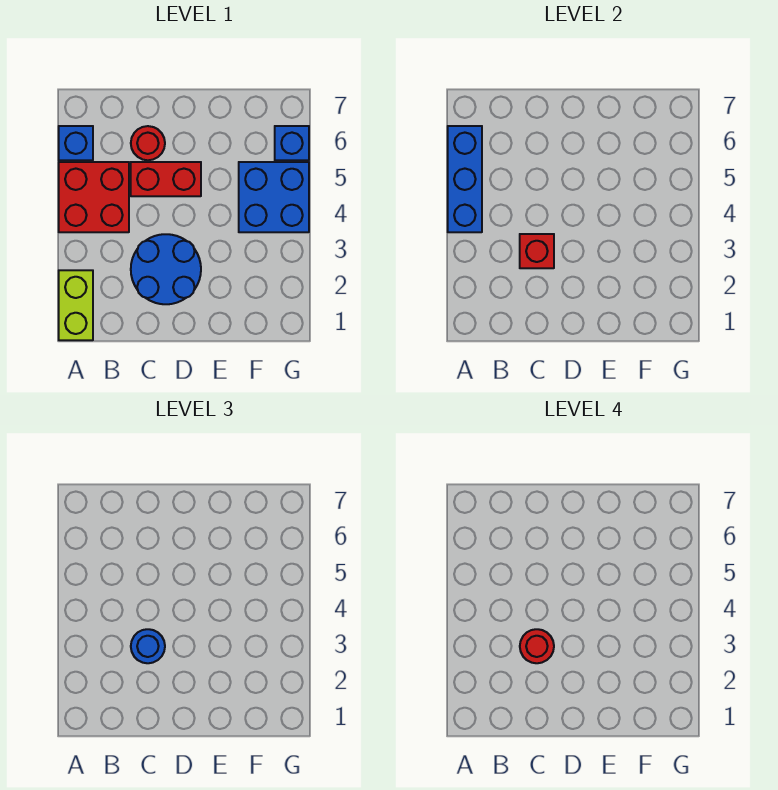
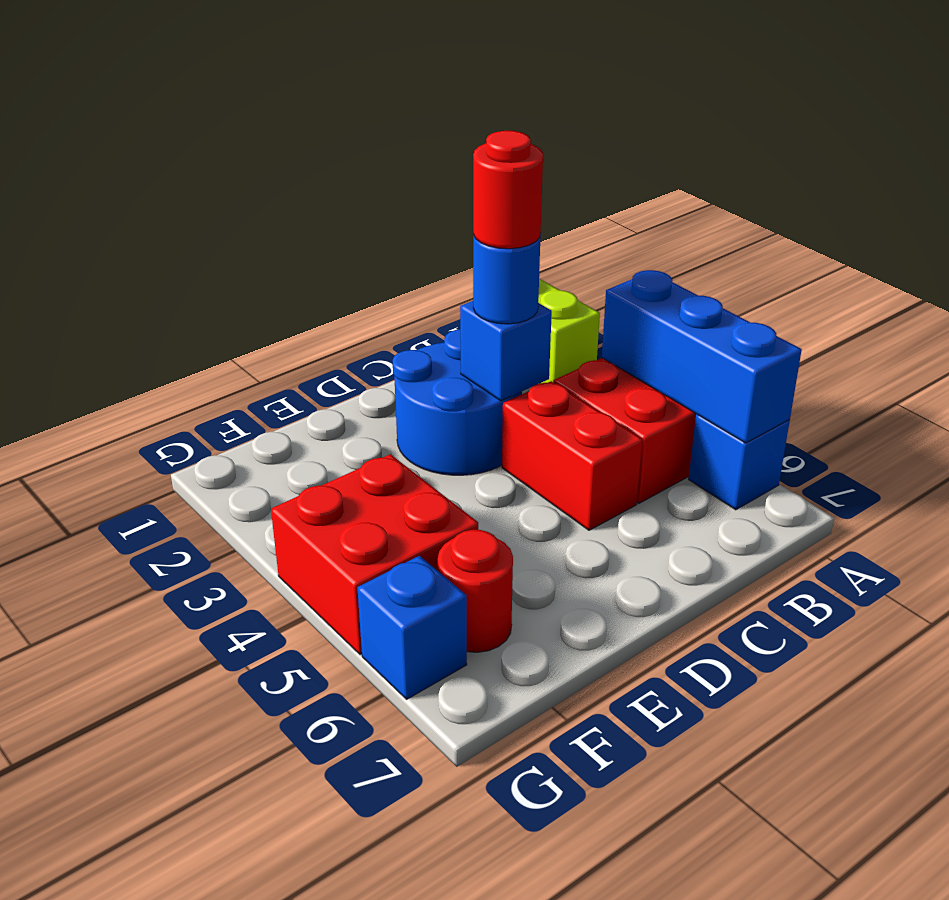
red 1x1 brick [520,234,554,268] -> blue 1x1 brick [460,301,552,401]
red 1x2 brick [131,162,201,196] -> red 1x2 brick turned to [502,381,642,530]
red 1x1 round brick [131,126,165,160] -> red 1x1 round brick moved to [438,530,513,652]
blue 2x2 brick [239,162,309,232] -> red 2x2 brick [271,454,478,655]

